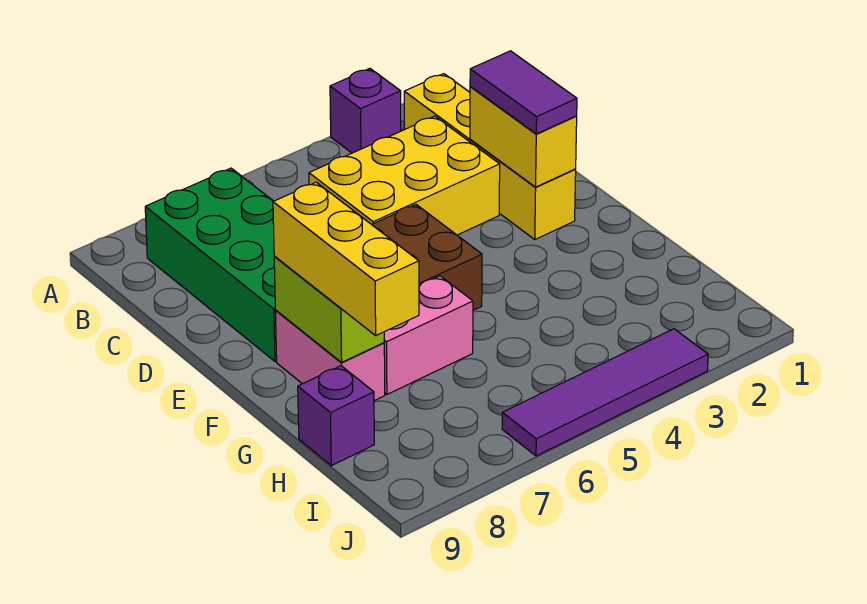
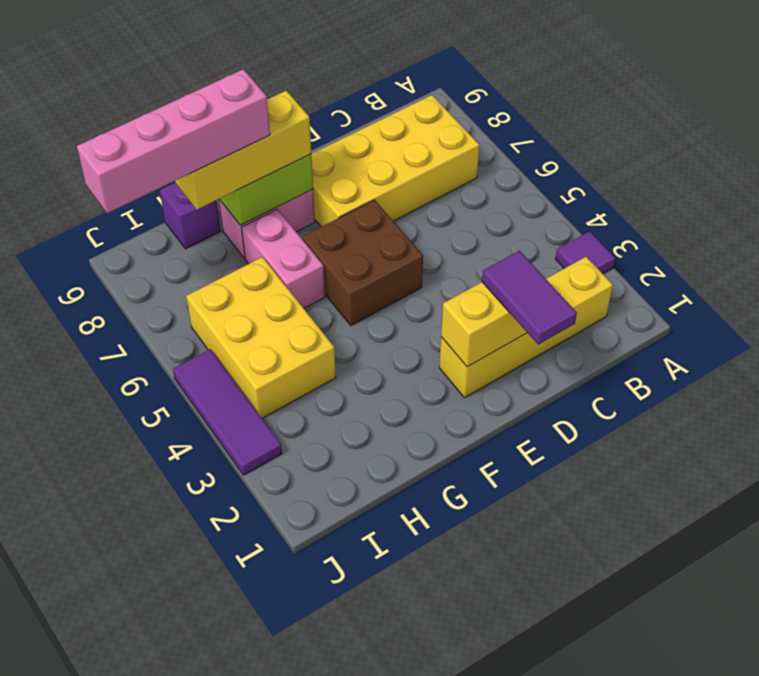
purple 1x1 brick [330,69,401,153] -> purple 1x1 tile [556,231,615,274]
green 2x4 brick [145,168,277,362] -> yellow 2x4 brick [311,95,479,227]
yellow 2x3 brick [309,116,500,235] -> yellow 2x3 brick moved to [186,257,336,418]
purple 1x2 tile [470,51,577,134] -> purple 1x2 tile turned to [482,251,577,345]
none -> pink 1x4 brick [77,69,270,213]
purple 1x4 tile [502,329,708,456] -> purple 1x3 tile [173,349,282,475]

